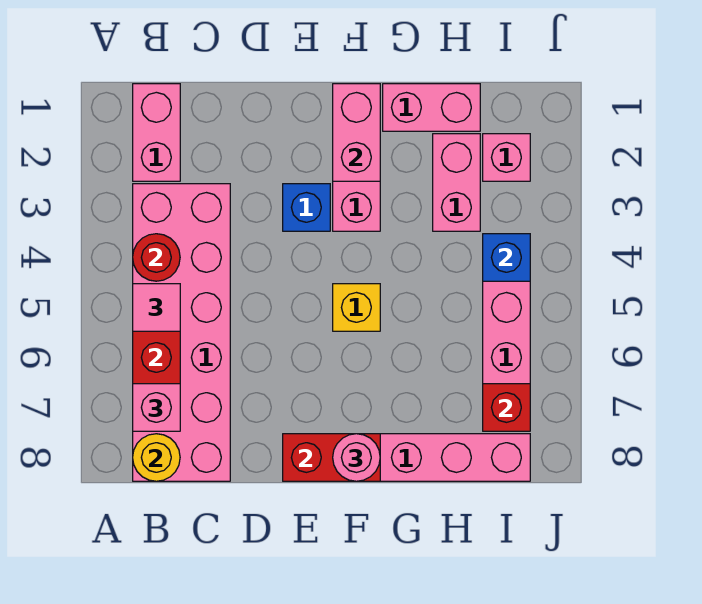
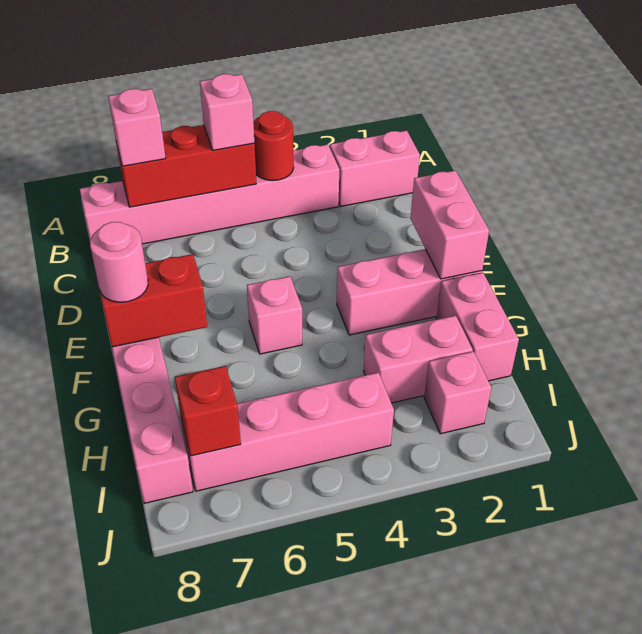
pink 2x6 brick [133,184,230,481] -> pink 1x6 brick [80,144,339,244]
pink 1x1 tile [133,284,180,331] -> pink 1x1 brick [200,74,254,150]
yellow 1x1 round brick [133,434,180,481] -> none
blue 1x1 brick [283,184,330,231] -> none
red 1x2 brick [283,434,380,481] -> red 1x2 brick turned to [100,254,207,347]
pink 1x2 brick [333,84,380,181] -> pink 1x2 brick turned to [410,170,489,279]
yellow 1x1 brick [333,284,380,331] -> pink 1x1 brick [247,276,302,354]
blue 1x1 brick [483,234,530,281] -> none

